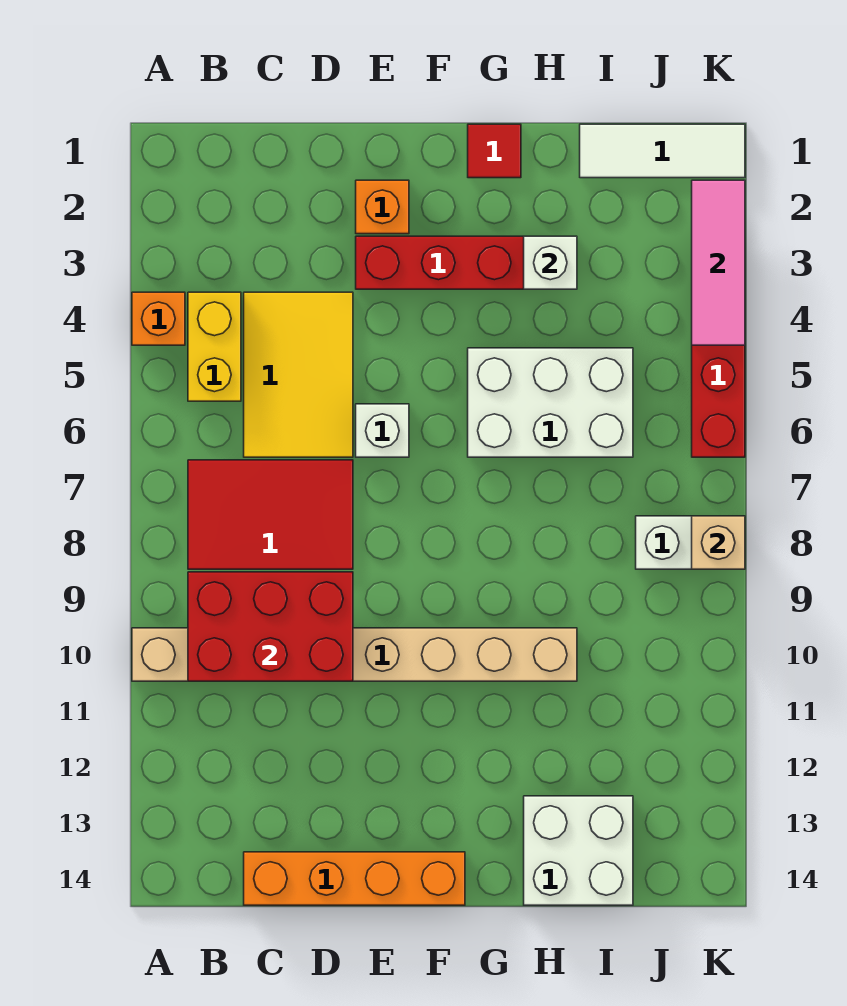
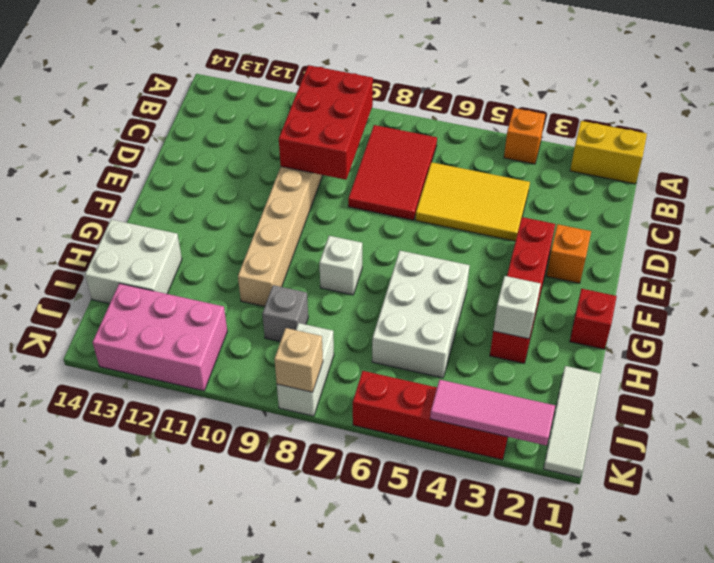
yellow 1x2 brick [188,292,241,401] -> yellow 1x2 brick moved to [570,121,647,184]
orange 1x4 brick [244,852,465,905] -> none
white 1x1 brick [356,404,409,457] -> white 1x1 brick moved to [319,236,362,295]
red 1x1 tile [468,124,521,178] -> red 1x1 brick [570,289,617,349]
none -> grey 1x1 brick [262,285,308,342]
none -> pink 2x3 brick [93,283,227,391]

